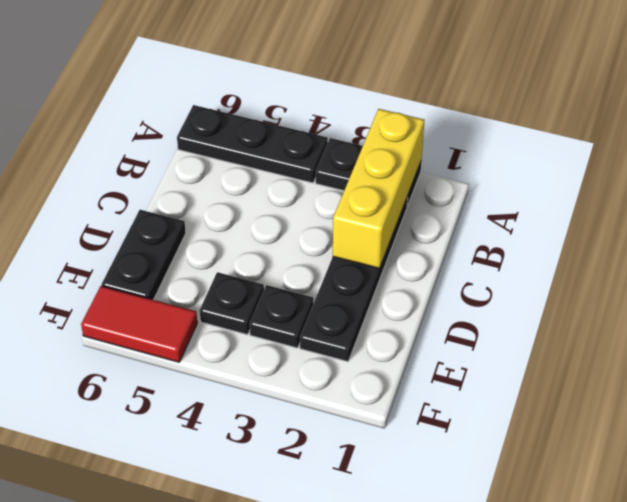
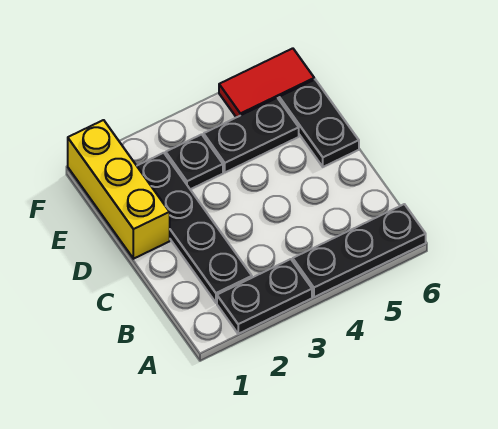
yellow 1x3 brick [333,109,424,268] -> yellow 1x3 brick moved to [68,120,170,259]
black 1x1 plate [200,272,264,335] -> black 1x2 plate [204,98,299,172]

